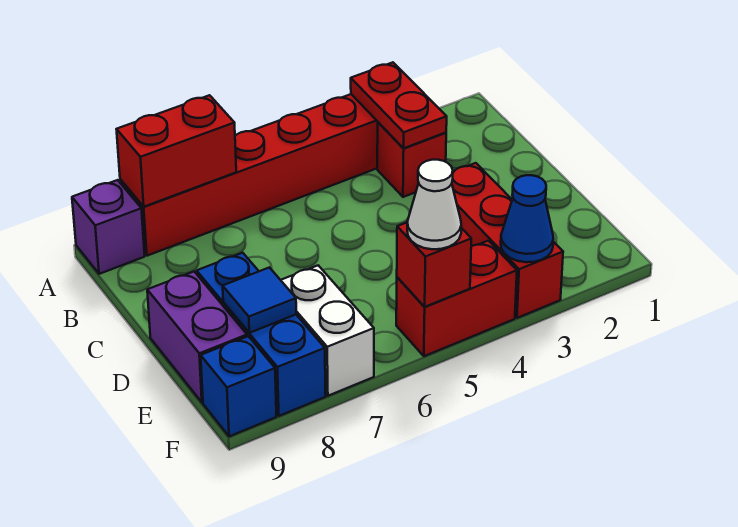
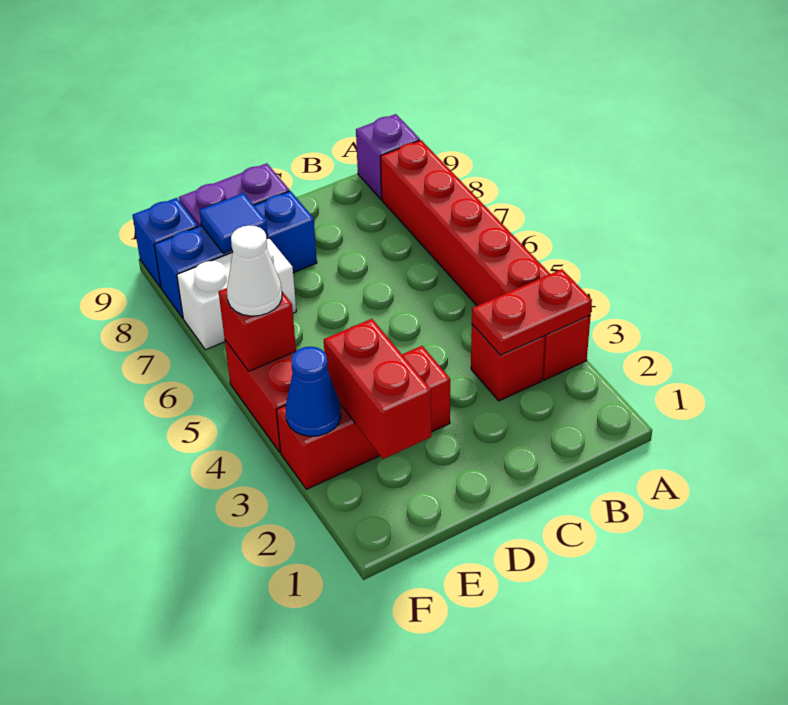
red 1x2 brick [116,95,236,207] -> red 1x2 brick moved to [324,319,431,459]

